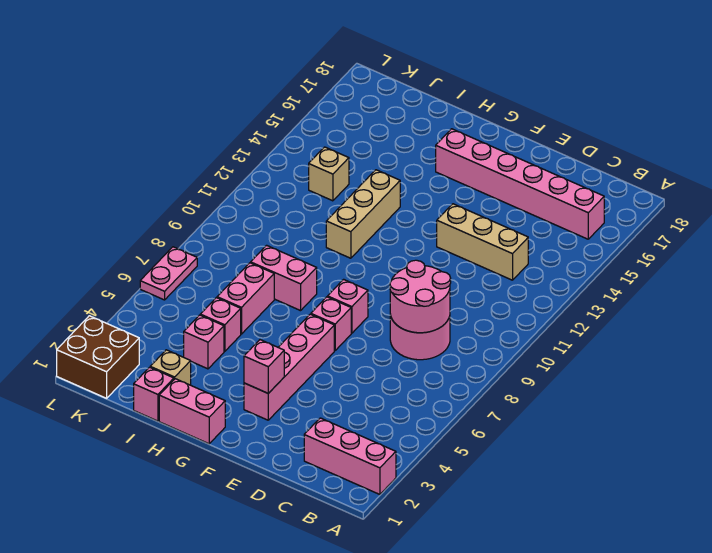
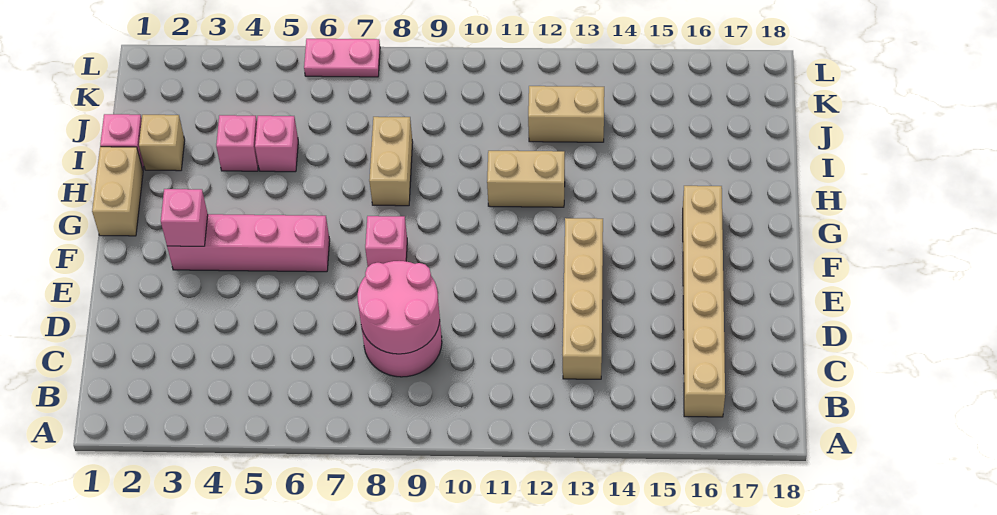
pink 1x3 brick [304,418,396,494] -> none
pink 1x6 brick [436,129,604,239] -> tan 1x6 brick [683,186,725,417]
tan 1x3 brick [437,204,528,280] -> tan 1x4 brick [563,218,603,379]
pink 1x1 brick [311,297,351,351] -> none
pink 1x2 brick [159,379,225,444] -> tan 1x2 brick [92,147,143,236]
pink 1x2 brick [251,245,317,311] -> tan 1x2 brick [369,117,413,206]
tan 1x3 brick [326,170,400,258] -> tan 1x2 brick [487,151,565,207]
pink 1x2 brick [217,263,274,334] -> none
tan 1x1 brick [309,147,349,201] -> tan 1x2 brick [528,86,604,142]
brown 2x2 brick [57,316,139,398] -> none

